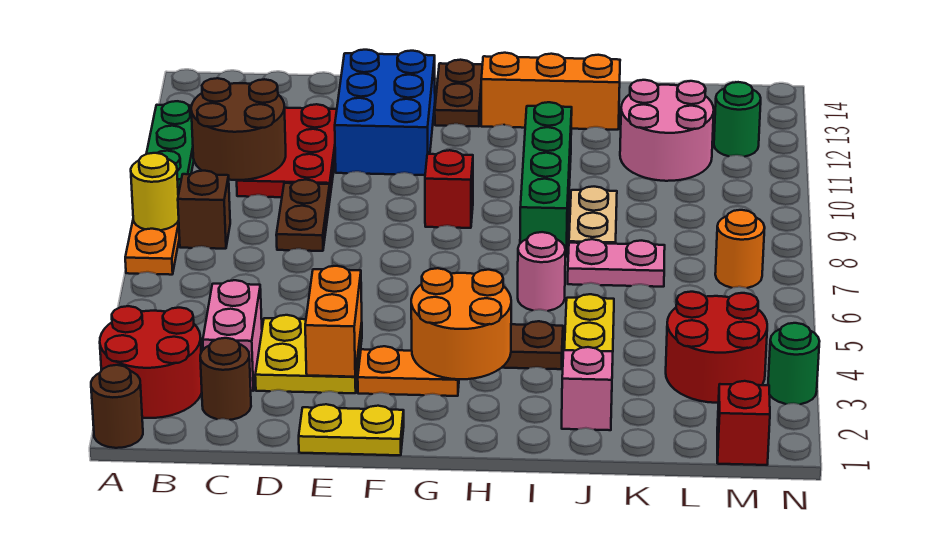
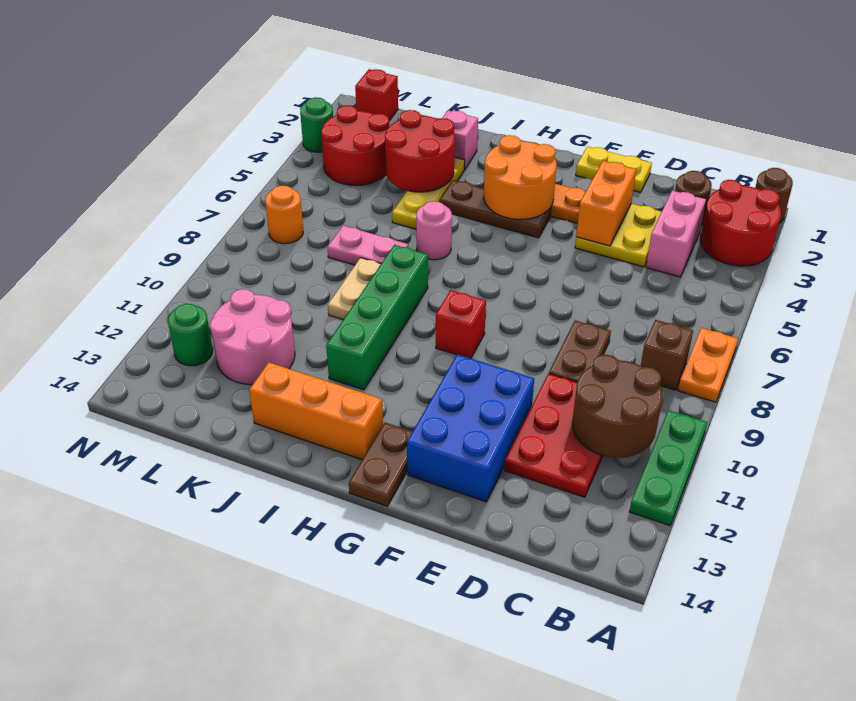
yellow 1x1 round brick [131,153,179,230] -> none
none -> red 2x2 round brick [385,110,455,192]

